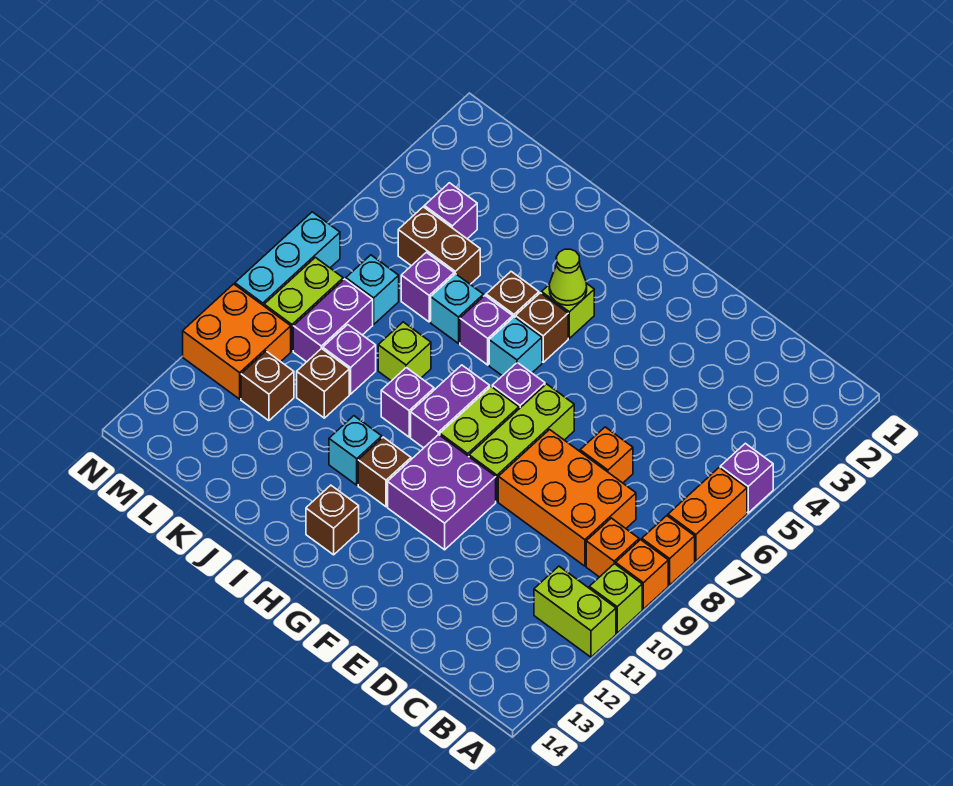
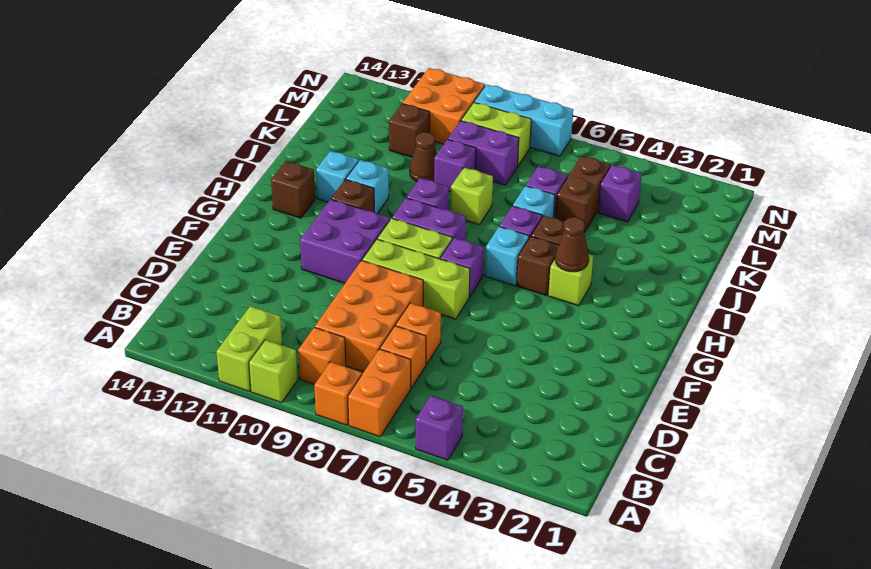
orange 1x2 brick [668,468,747,561] -> orange 1x2 brick turned to [348,349,411,437]
orange 1x1 brick [616,540,668,609] -> orange 1x1 brick moved to [380,326,426,388]
lime 1x1 cone [549,249,587,305] -> brown 1x1 cone [555,217,589,272]
brown 1x1 brick [297,348,349,418] -> brown 1x1 cone [410,132,437,181]
cyan 1x1 brick [346,255,399,324] -> cyan 1x1 brick moved to [316,151,359,202]

